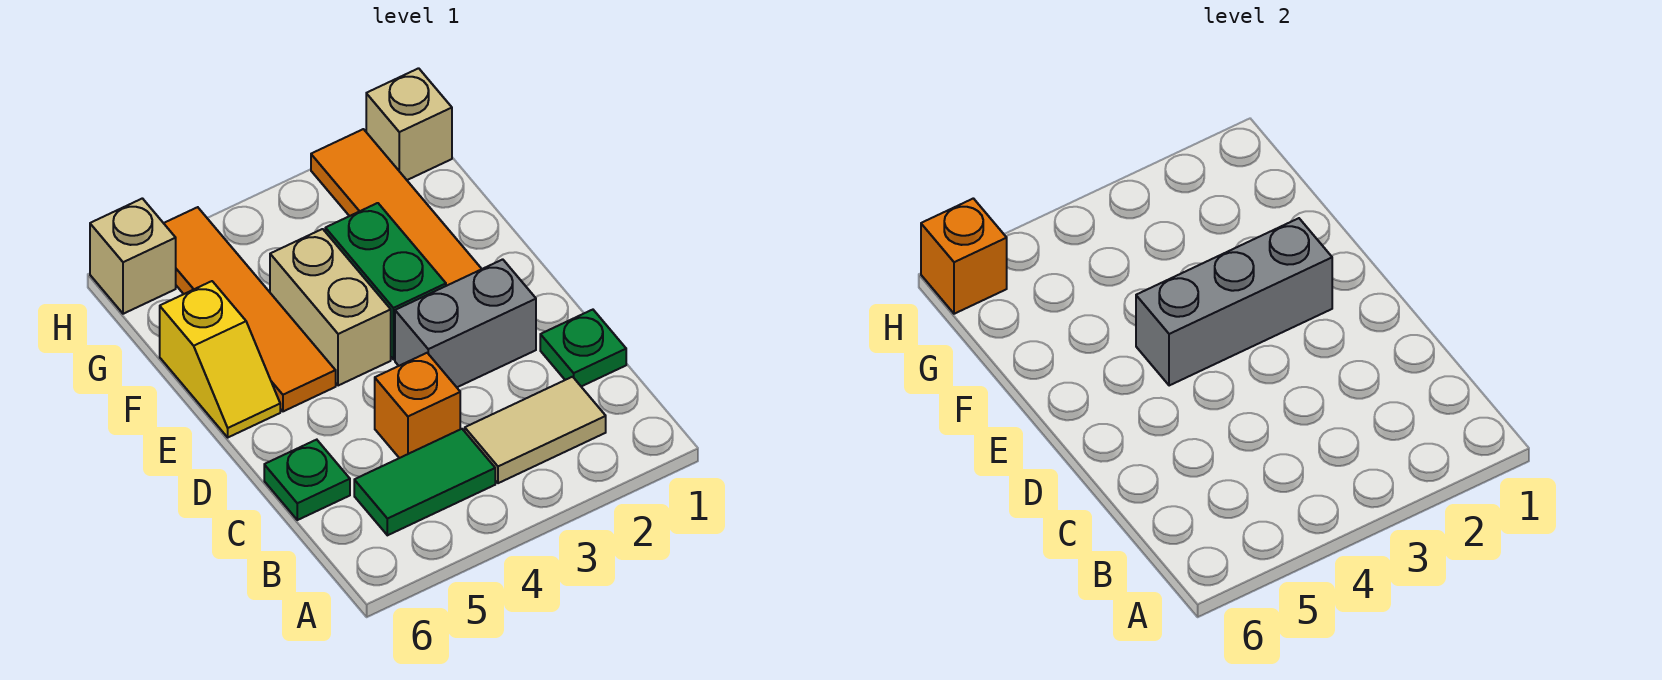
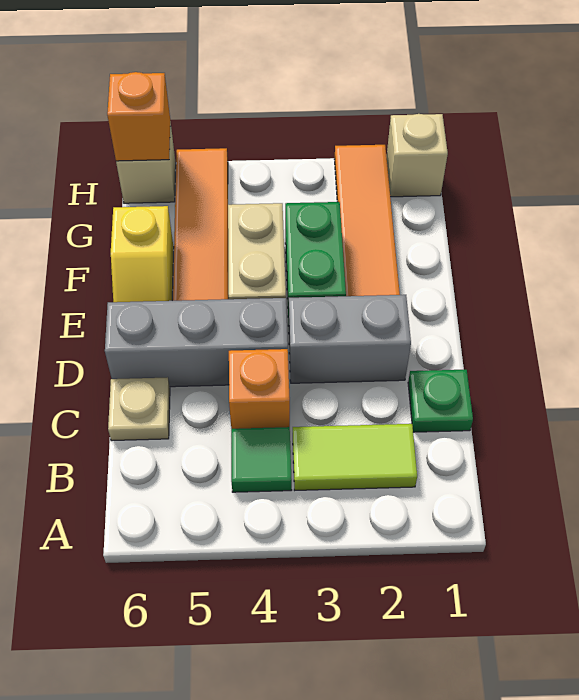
tan 1x2 tile [465,377,606,483] -> lime 1x2 tile [293,424,417,490]
green 1x2 tile [354,429,495,535] -> green 1x1 tile [231,427,292,492]
green 1x1 plate [264,440,350,520] -> tan 1x1 plate [108,377,170,441]
grey 1x3 brick [1136,218,1332,386] -> grey 1x3 brick moved to [105,298,288,387]

